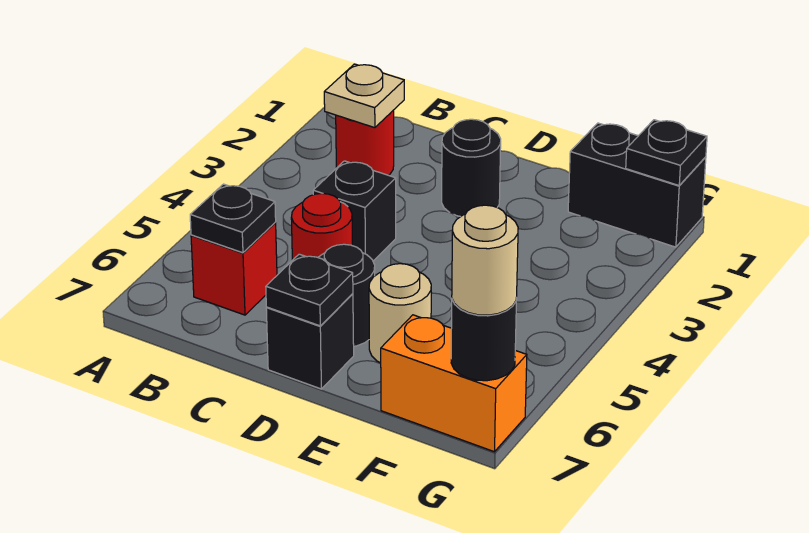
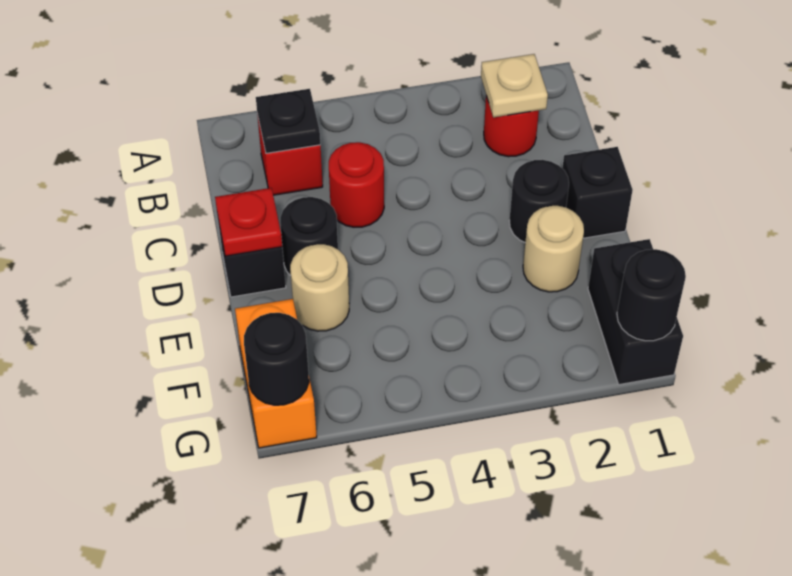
black 1x1 brick [313,161,396,261] -> black 1x1 brick moved to [562,147,633,238]
black 1x1 plate [266,254,353,326] -> red 1x1 plate [215,188,282,256]
black 1x1 plate [626,120,707,185] -> black 1x1 round brick [617,249,686,341]
tan 1x1 round brick [452,205,518,315] -> tan 1x1 round brick moved to [523,206,584,292]

